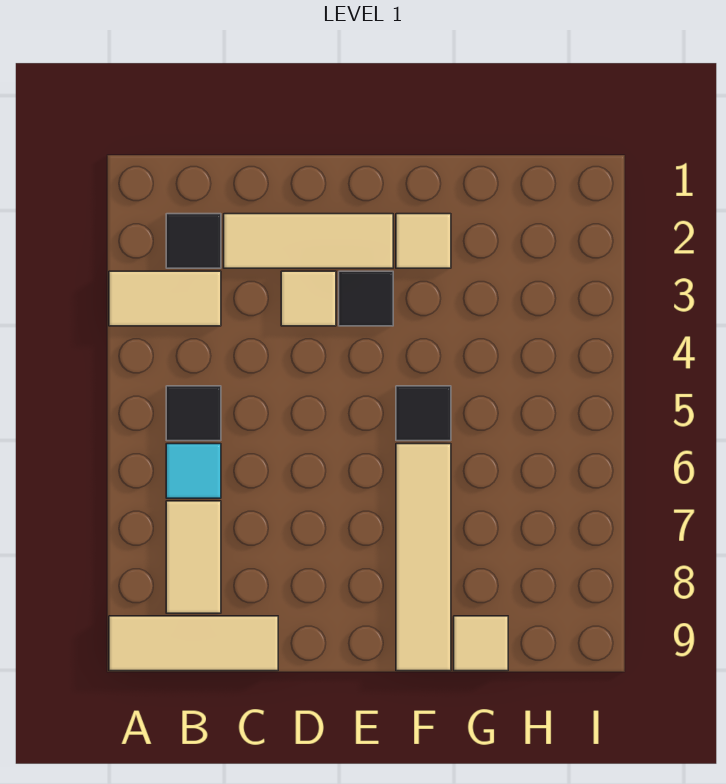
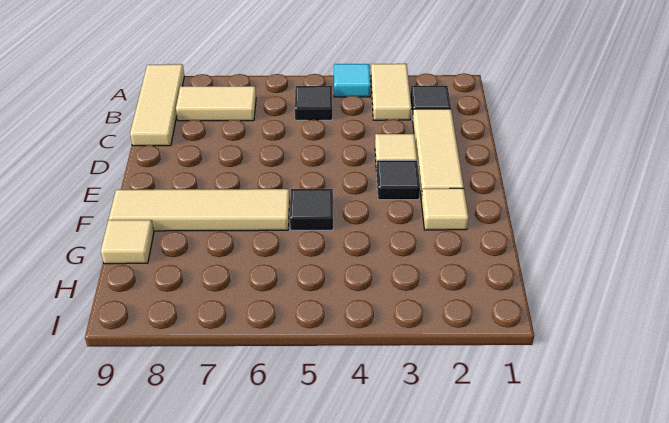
cyan 1x1 tile [166,444,221,498] -> cyan 1x1 tile moved to [334,64,371,97]

